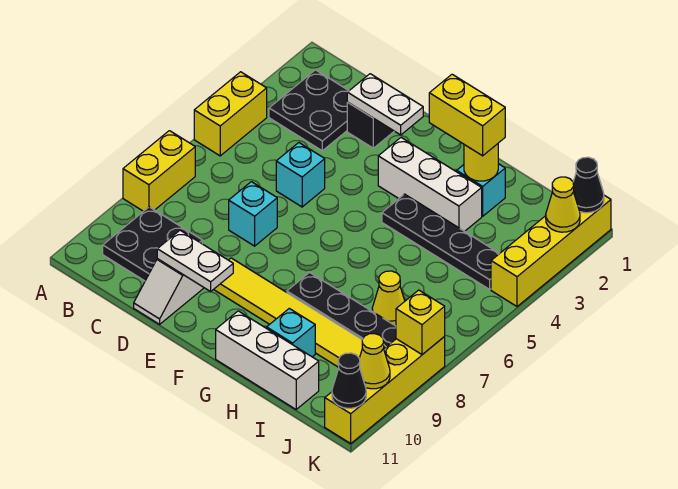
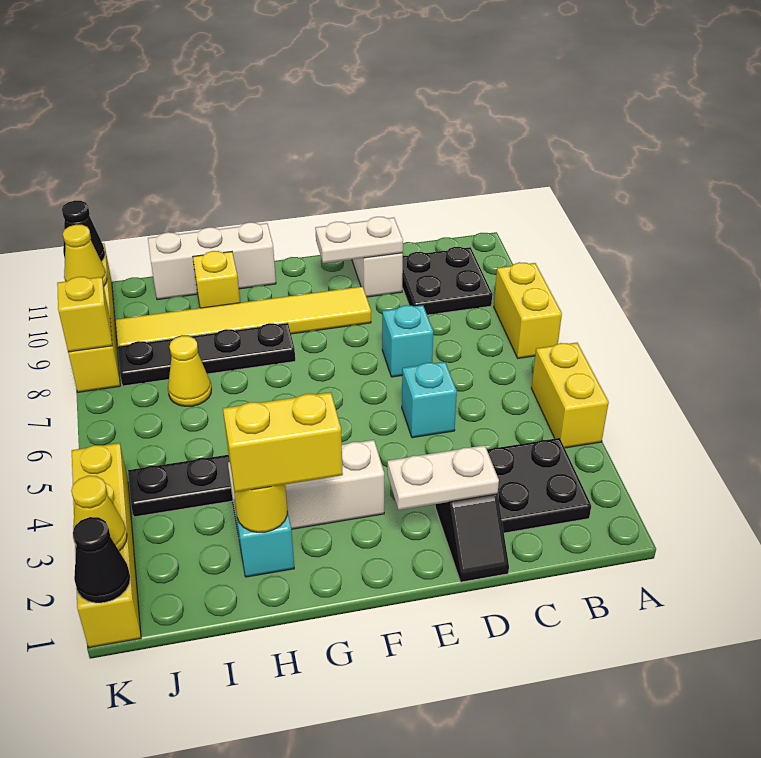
cyan 1x1 brick [267,308,315,357] -> yellow 1x1 brick [193,251,240,308]

